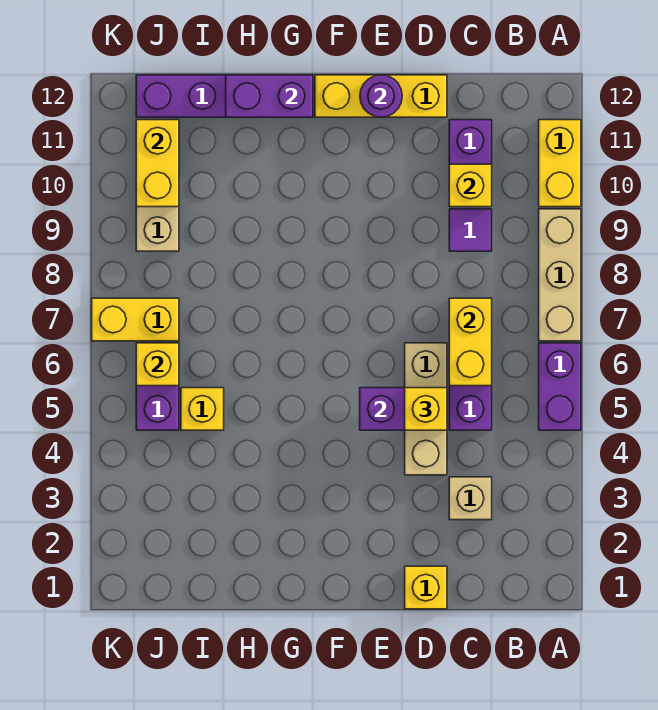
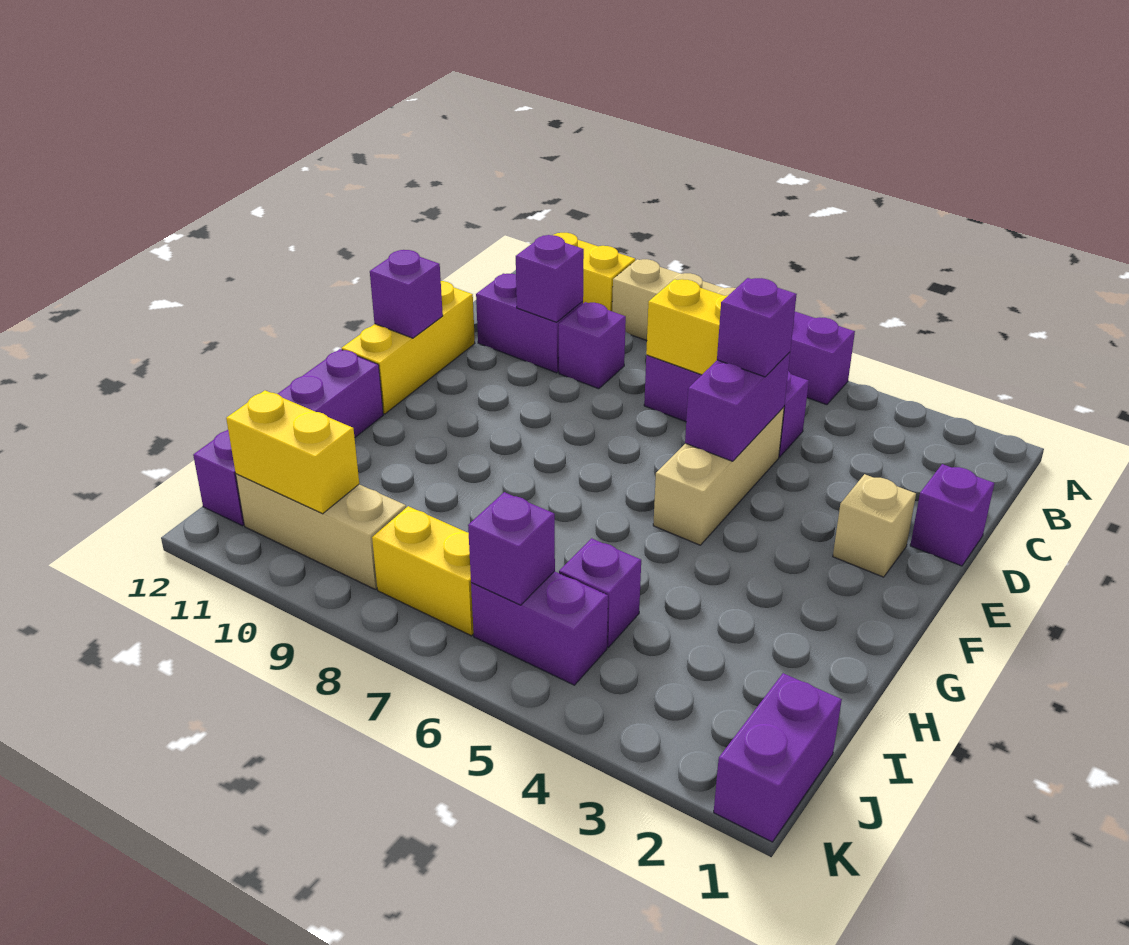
tan 1x1 brick [449,477,492,520] -> tan 1x1 brick moved to [833,474,916,577]
purple 1x1 tile [449,209,492,251] -> purple 1x1 brick [559,302,626,389]
yellow 1x1 brick [449,164,492,207] -> purple 1x1 brick [516,235,584,322]
yellow 1x1 brick [405,566,447,609] -> purple 1x1 brick [910,464,994,566]
tan 1x3 brick [405,343,447,475] -> tan 1x3 brick turned to [653,407,784,545]
yellow 1x1 brick [405,388,447,430] -> purple 1x1 brick [717,278,797,377]
purple 1x1 round brick [360,75,402,117] -> purple 1x1 brick [370,250,443,338]
purple 1x2 brick [226,75,313,117] -> purple 1x2 brick moved to [714,673,842,842]
yellow 1x1 brick [181,388,224,430] -> purple 1x1 brick [559,538,641,647]
yellow 1x1 brick [136,343,179,386] -> purple 1x1 brick [468,492,555,605]
yellow 1x2 brick [92,298,179,341] -> yellow 1x2 brick turned to [372,506,474,636]

